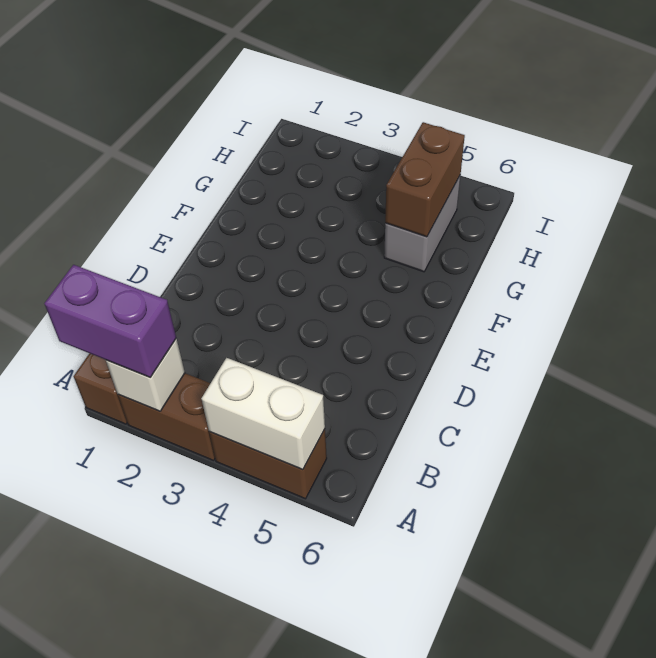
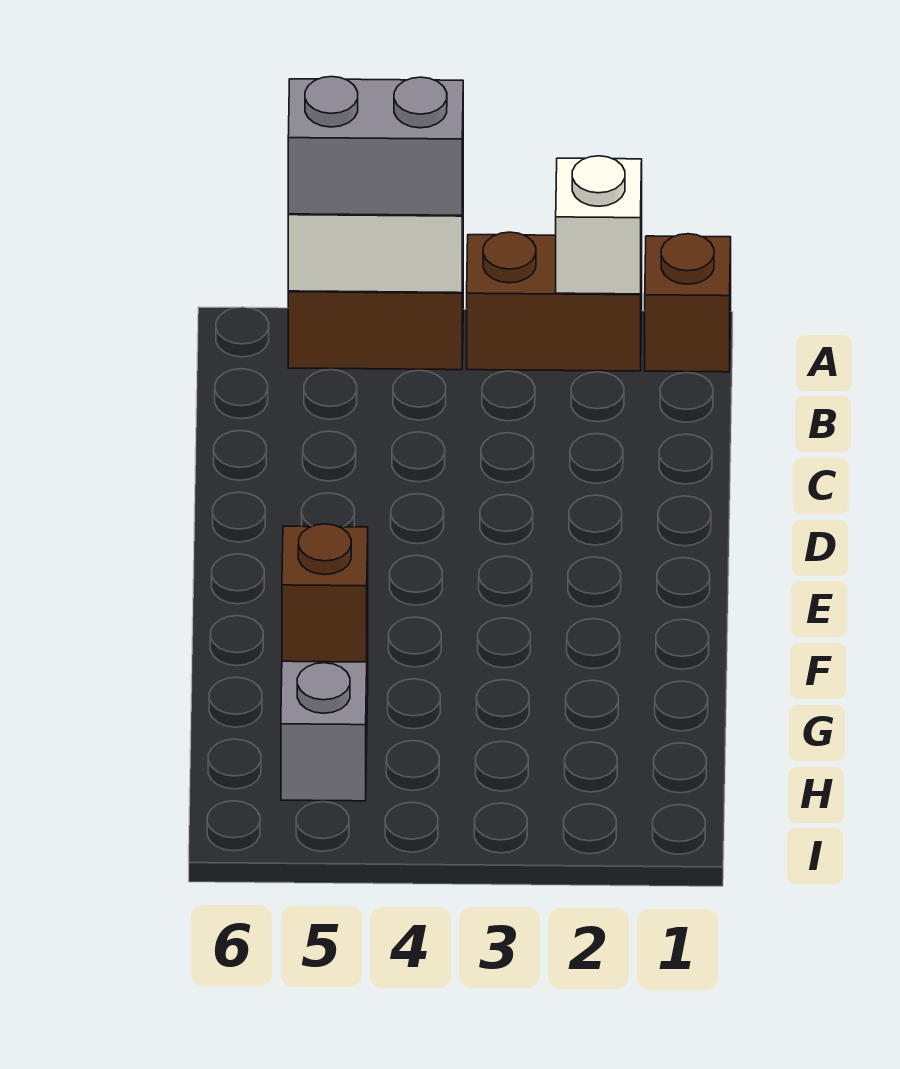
purple 1x2 brick [44,265,176,377] -> none
none -> grey 1x2 brick [288,77,463,215]
brown 1x2 brick [385,122,465,237] -> brown 1x1 brick [282,524,368,662]

